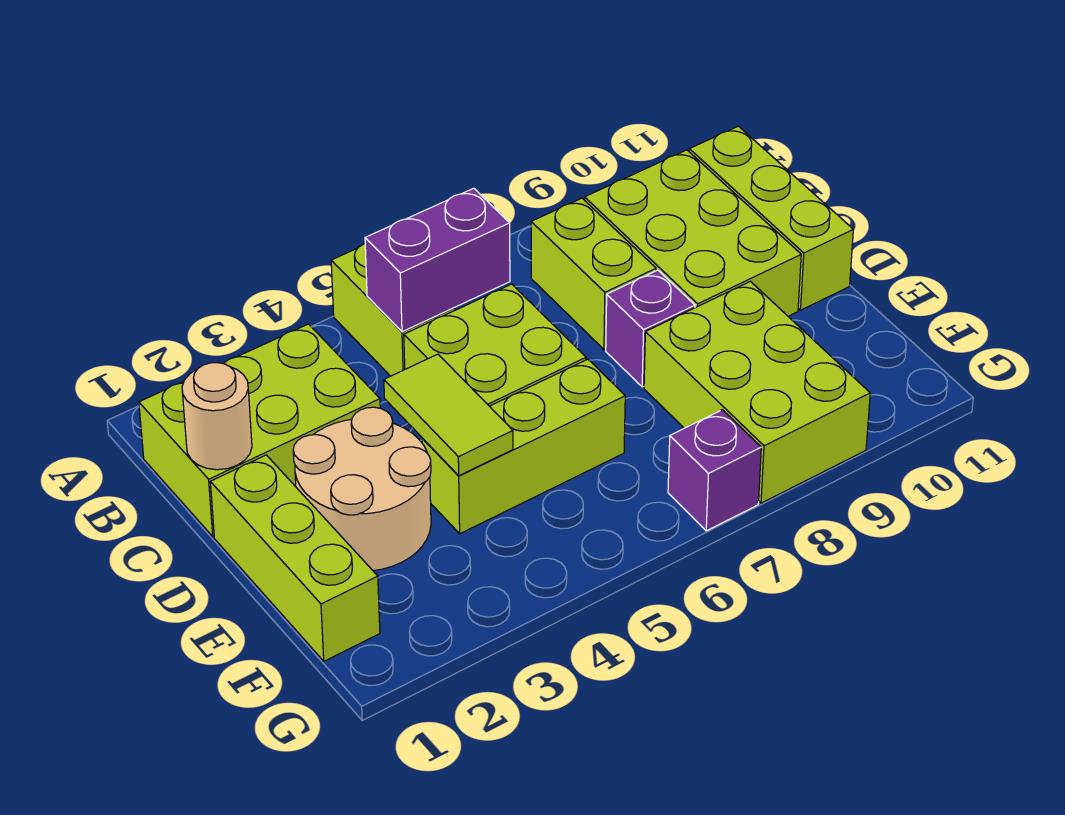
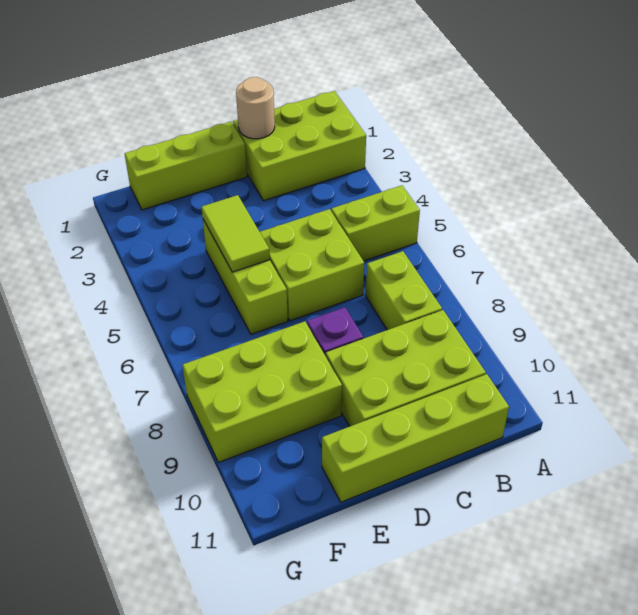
lime 2x3 brick [139,324,380,537] -> lime 2x3 brick turned to [233,91,366,201]
purple 1x2 brick [365,188,510,332] -> none
lime 1x2 brick [531,198,656,350] -> lime 1x2 brick turned to [366,251,442,330]
lime 1x3 brick [689,126,853,310] -> lime 1x4 brick [322,374,509,502]
tan 2x2 round brick [293,407,431,571] -> none
lime 1x2 tile [384,354,513,476] -> lime 1x2 tile turned to [201,195,270,272]
purple 1x1 brick [668,410,761,531] -> none

